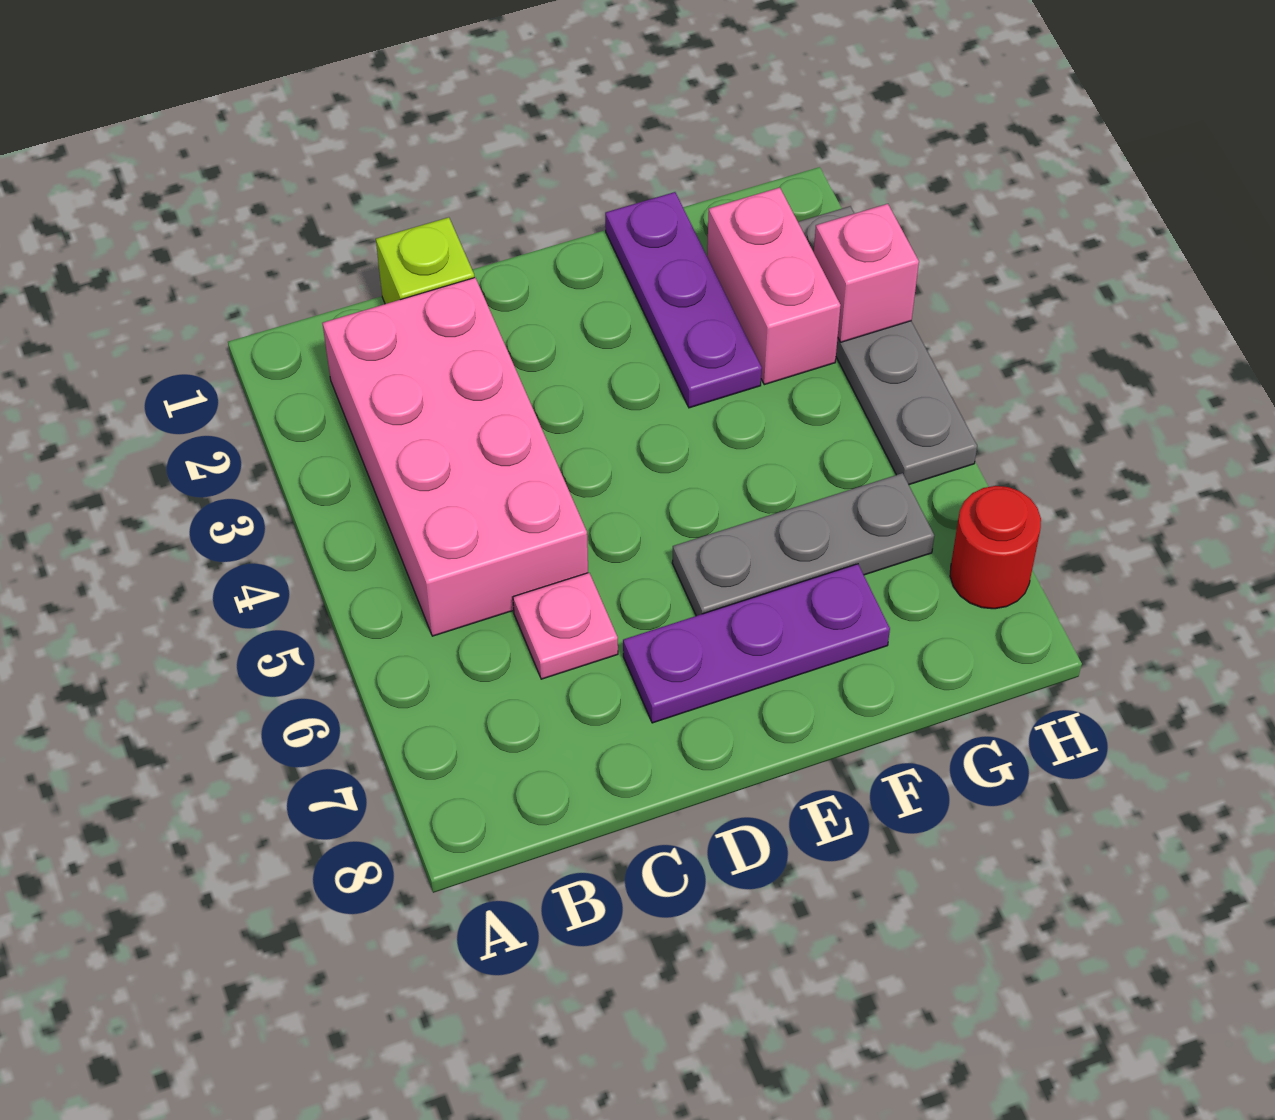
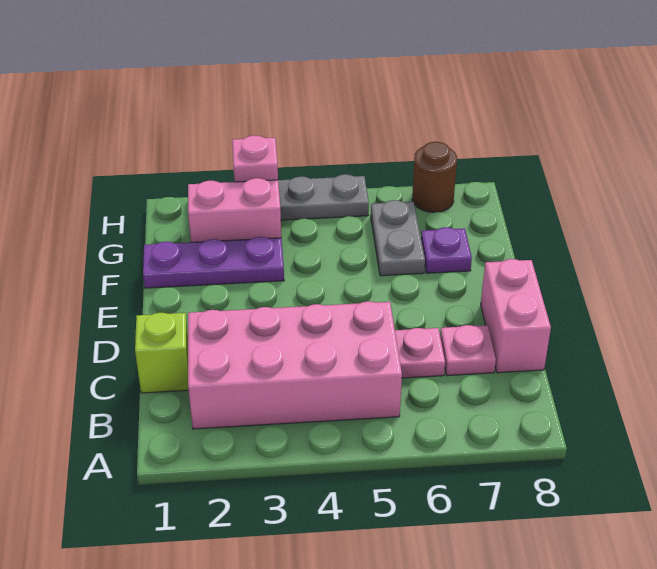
none -> pink 1x1 plate [440,325,496,376]
none -> pink 1x2 brick [481,259,551,373]
purple 1x3 plate [623,564,890,723] -> purple 1x1 plate [421,227,472,273]
grey 1x3 plate [672,473,934,616] -> grey 1x2 plate [371,200,425,276]
red 1x1 round brick [950,486,1041,609] -> brown 1x1 round brick [412,142,457,212]

